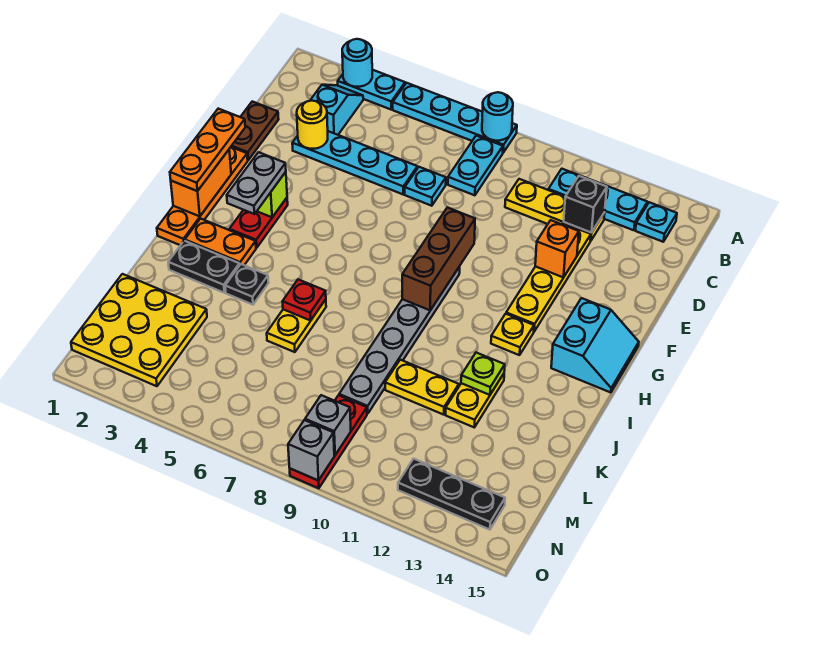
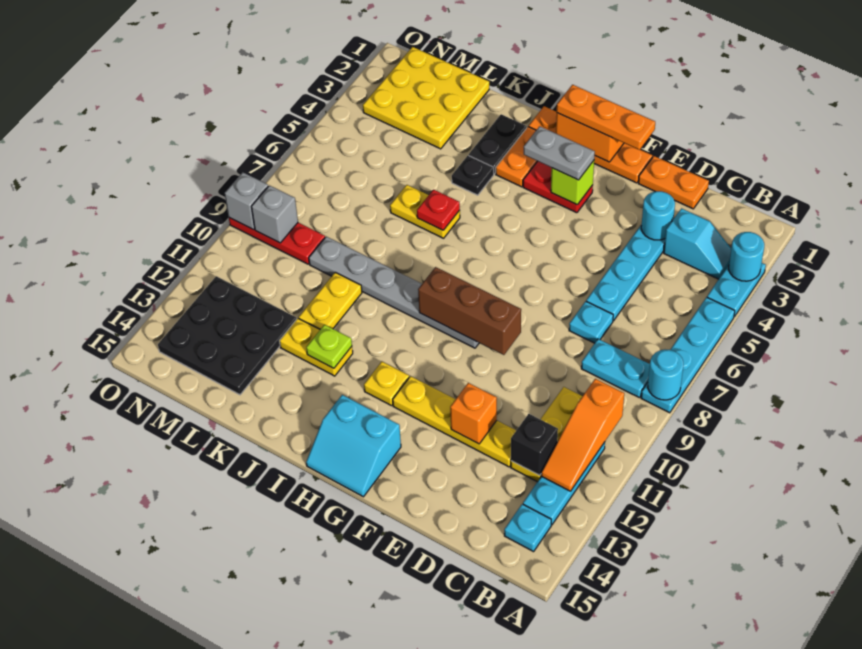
none -> orange 1x3 slope [541,379,624,491]
brown 1x2 plate [231,102,279,160] -> orange 1x2 plate [638,156,709,209]
yellow 1x1 round brick [297,101,328,149] -> cyan 1x1 round brick [641,191,675,240]
black 1x3 plate [398,459,505,530] -> black 3x3 plate [158,276,296,395]

